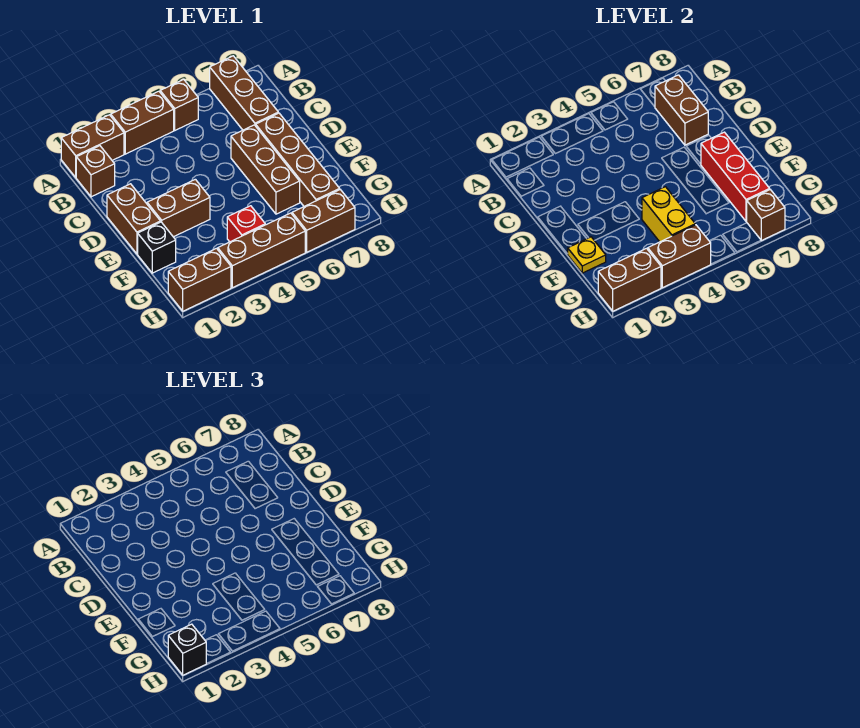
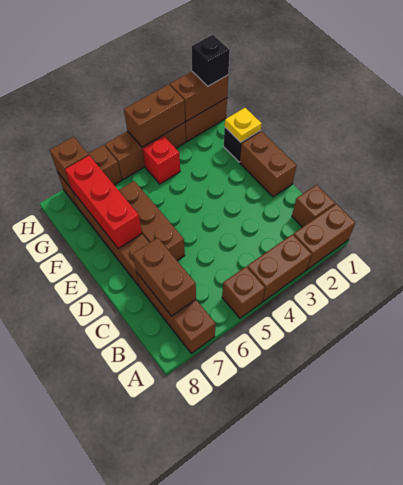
brown 1x2 brick [147,179,210,237] -> none
yellow 1x2 brick [642,187,695,242] -> none

